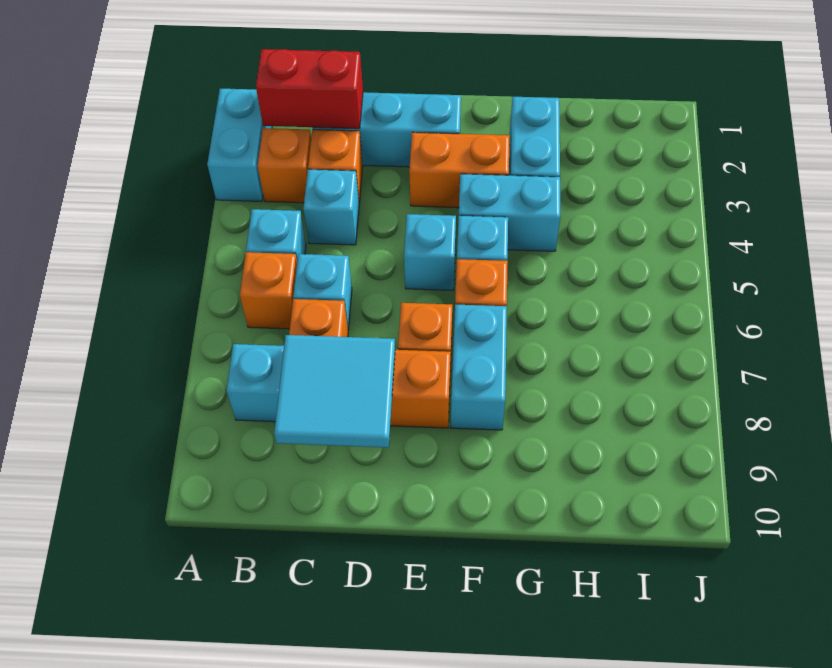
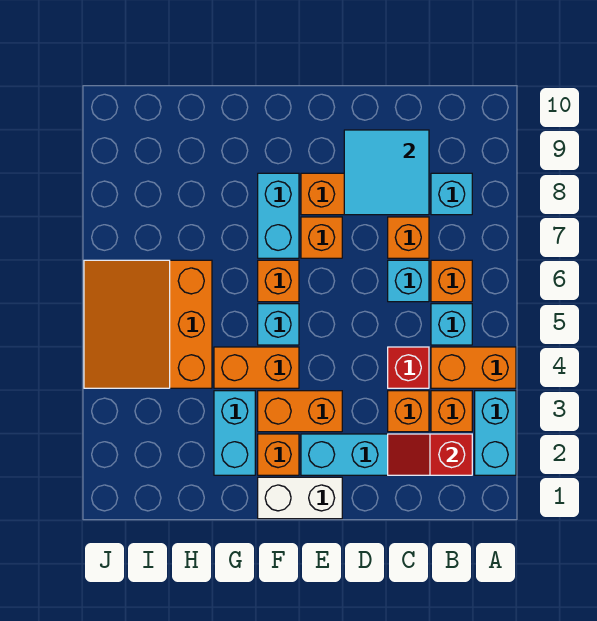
none -> orange 1x2 brick [431,347,516,388]
red 1x2 brick [256,49,363,129] -> red 1x2 slope [388,434,472,475]
cyan 1x1 brick [303,169,359,245] -> red 1x1 brick [388,347,429,388]
none -> white 1x2 brick [258,477,342,519]
cyan 1x1 brick [404,214,456,290] -> none
none -> orange 1x1 brick [258,434,299,475]
cyan 1x2 brick [459,174,560,251] -> orange 1x2 brick [214,347,299,388]
none -> orange 3x3 slope [84,260,212,388]

